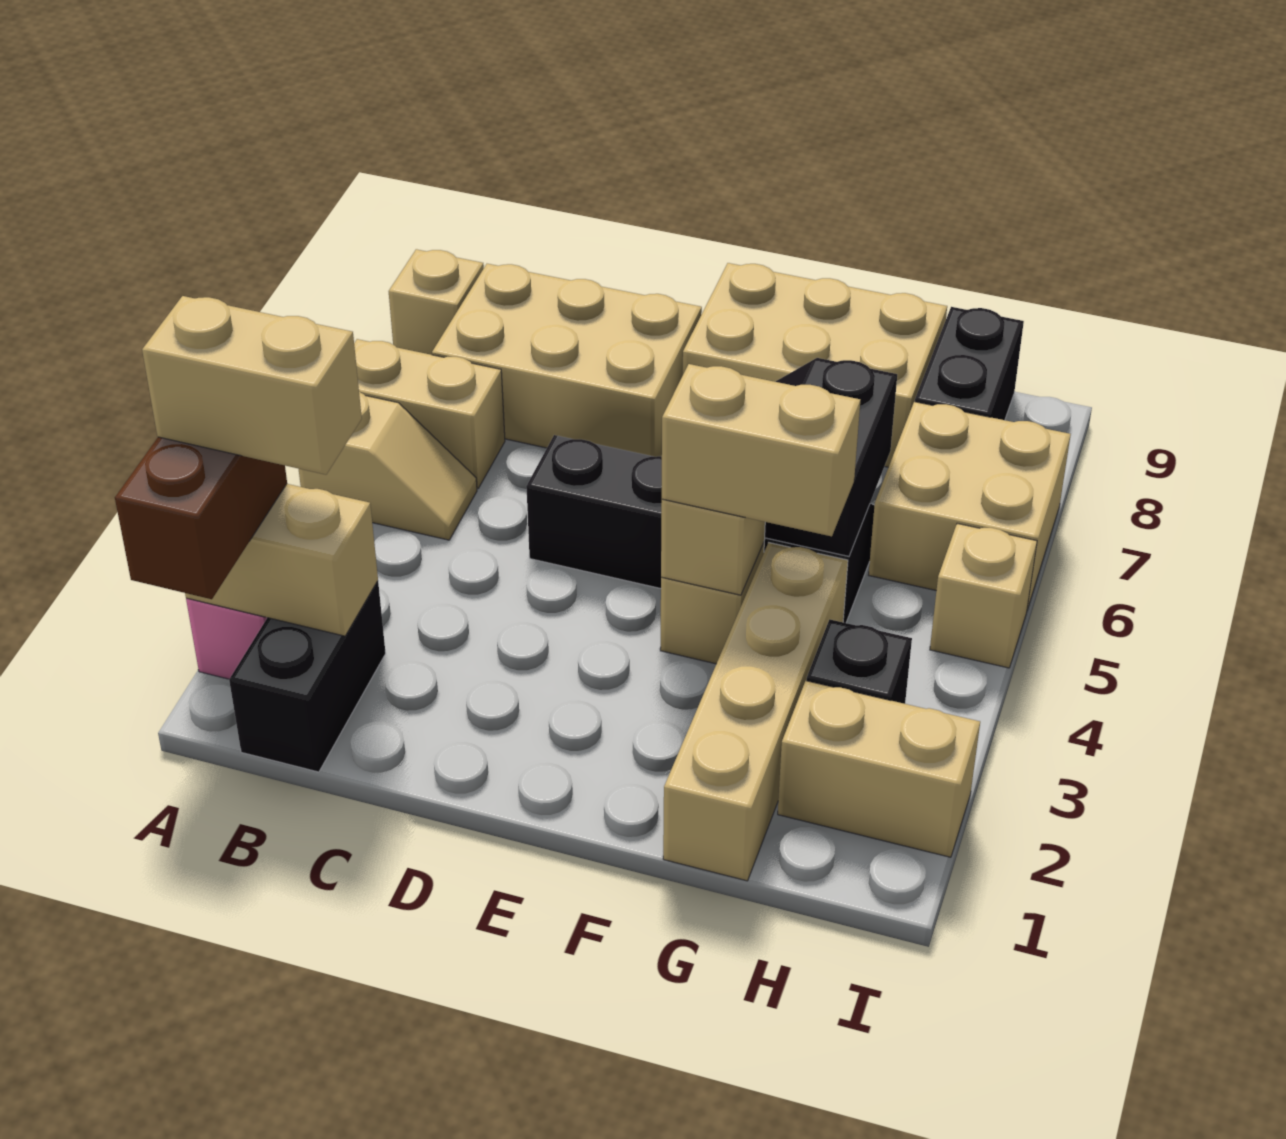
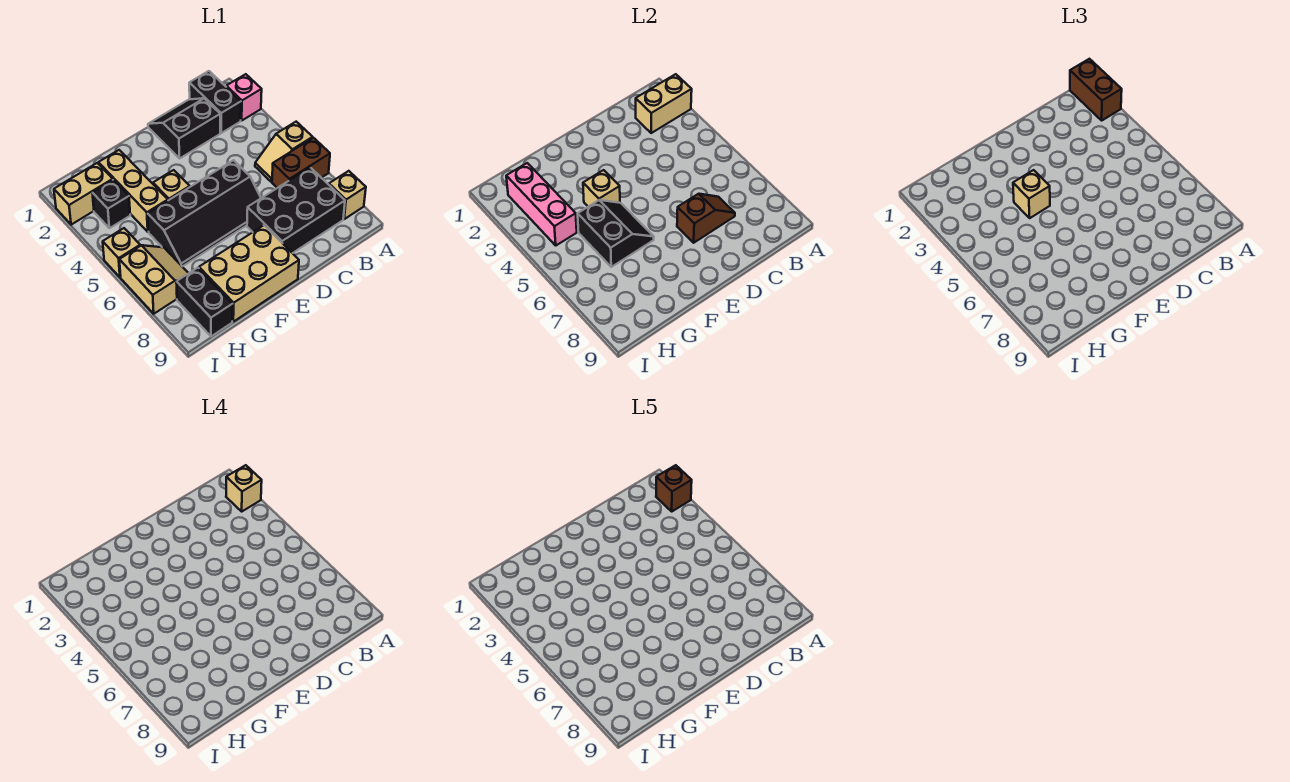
tan 1x2 brick [142,296,362,475] -> tan 1x1 brick [226,465,262,511]
none -> brown 1x1 brick [656,465,692,511]
tan 1x2 brick [354,339,505,488] -> brown 1x2 brick [272,138,330,188]
tan 2x3 brick [432,264,702,457] -> black 2x3 brick [247,167,345,253]
none -> black 2x2 slope [148,98,220,159]
none -> brown 1x2 slope [677,194,735,243]
tan 1x2 brick [662,364,860,536] -> tan 1x1 brick [1013,170,1050,218]
tan 1x4 brick [663,543,848,881] -> tan 1x3 brick [98,150,168,232]
none -> pink 1x3 brick [506,163,577,245]
tan 2x2 brick [869,402,1071,610] -> tan 2x2 slope [119,245,189,314]

